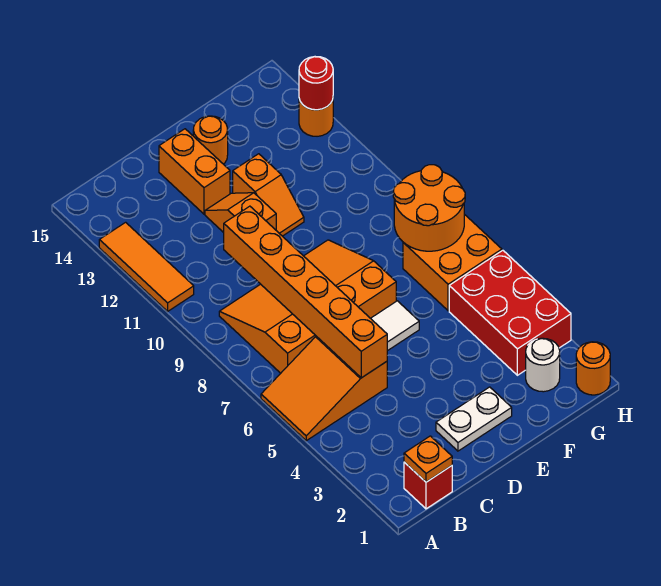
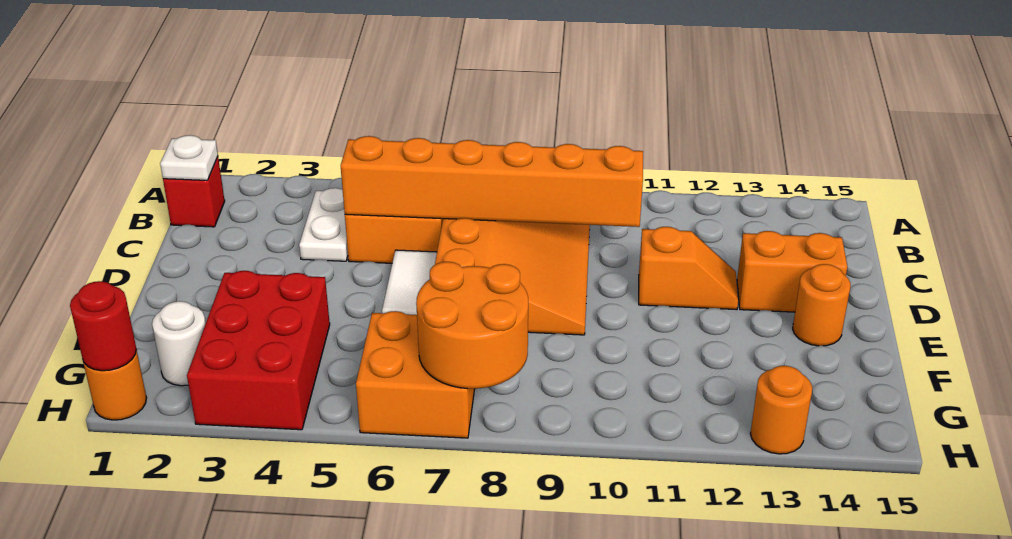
orange 1x3 tile [99,222,194,311] -> none
orange 1x1 plate [404,436,452,482] -> white 1x1 plate [160,135,218,180]
white 1x2 plate [436,387,512,451] -> white 1x2 plate moved to [299,188,348,261]
orange 1x2 slope [233,154,304,236] -> none
red 2x3 brick [449,250,571,375] -> red 2x3 brick turned to [187,271,330,430]
red 1x1 round brick [299,57,333,110] -> red 1x1 round brick moved to [70,281,136,371]

